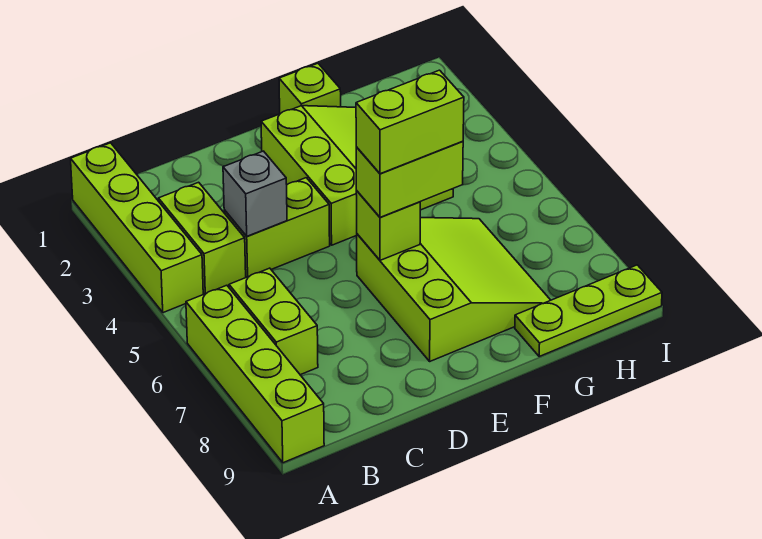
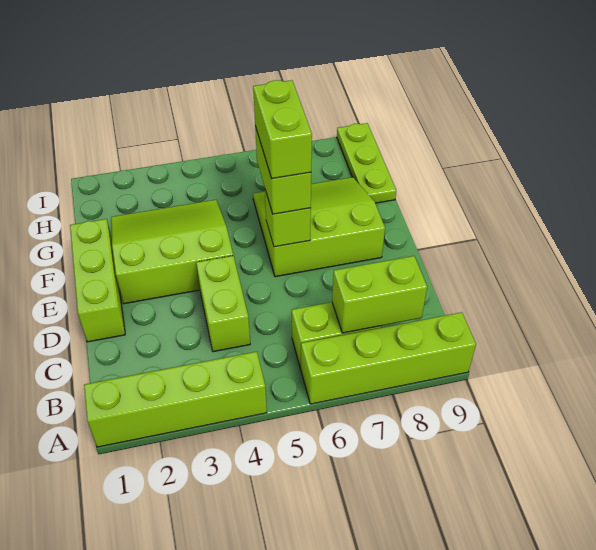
lime 1x2 brick [158,182,246,294] -> lime 1x2 brick moved to [332,256,427,333]
grey 1x1 brick [223,151,287,236] -> none
lime 1x1 brick [279,63,341,114] -> lime 1x3 brick [70,219,125,342]

